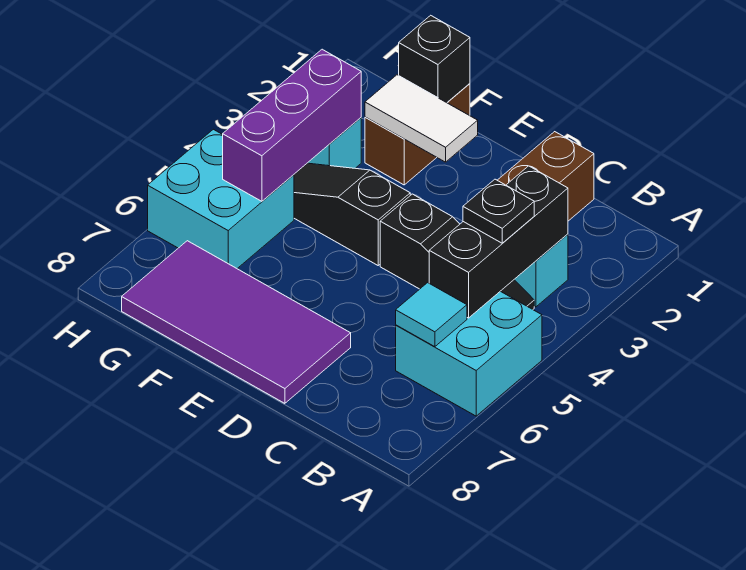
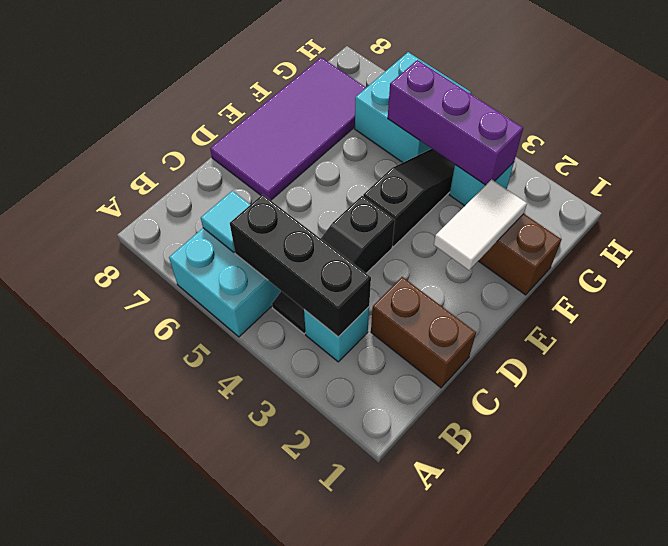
black 1x1 plate [463,179,534,243] -> none
black 1x1 brick [399,15,470,103] -> none

